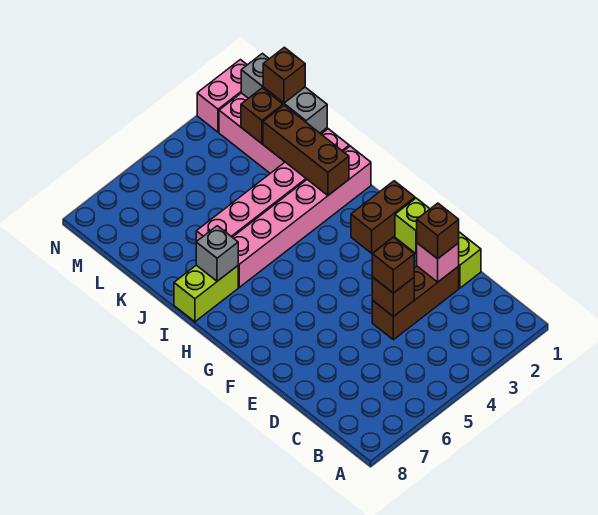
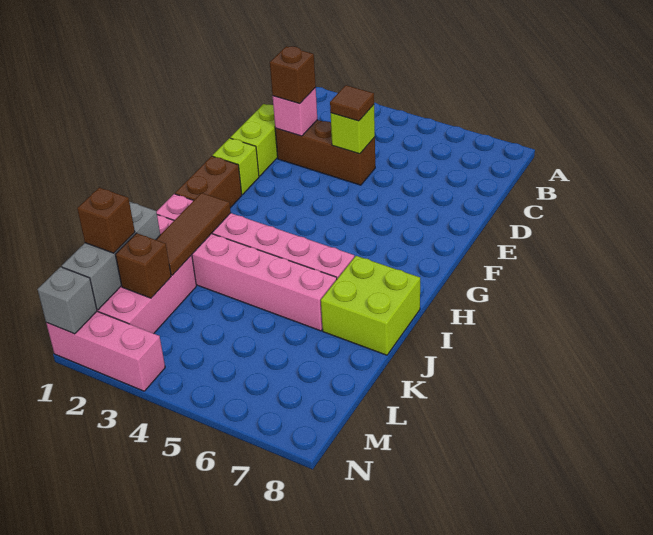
brown 1x1 brick [372,277,414,317] -> lime 1x1 brick [331,105,375,154]
brown 1x1 brick [372,238,414,293] -> brown 1x1 tile [330,85,374,121]
brown 1x2 brick [351,181,415,253] -> brown 1x2 brick turned to [175,156,242,208]
brown 1x3 brick [263,105,349,195] -> brown 1x3 tile [156,193,231,275]
lime 1x2 brick [174,265,238,322] -> lime 2x2 brick [321,256,420,355]
grey 1x1 brick [196,226,238,281] -> grey 1x1 brick moved to [37,267,97,334]
pink 1x2 brick [197,60,247,132] -> pink 1x3 brick [46,311,165,391]

